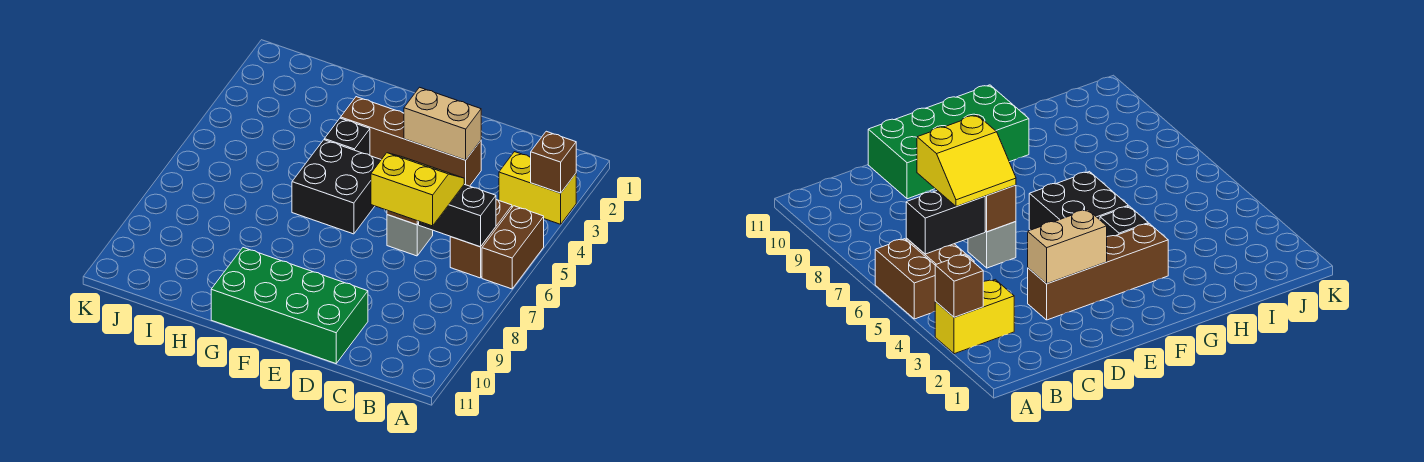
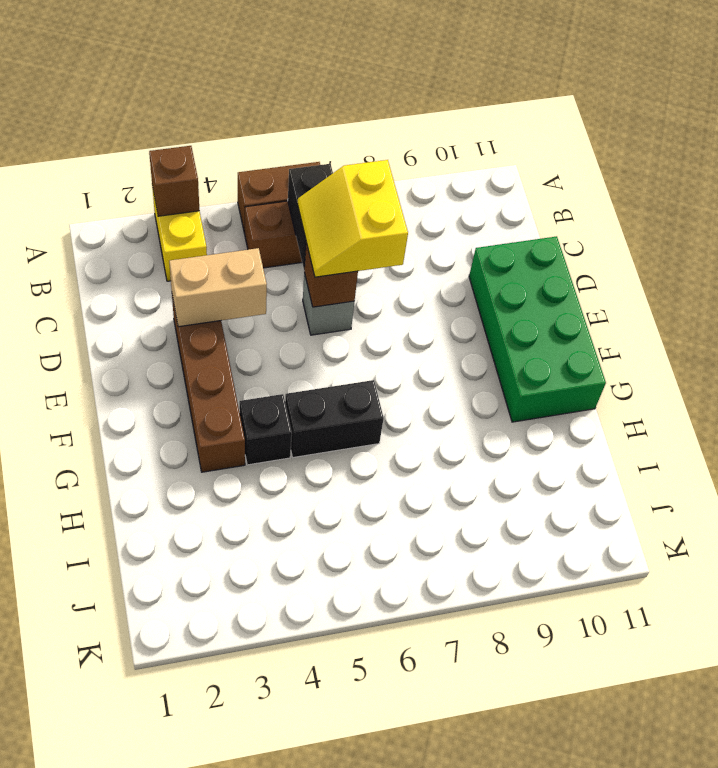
tan 1x2 brick [404,87,481,160] -> tan 1x2 brick turned to [169,248,267,327]
black 2x2 brick [292,140,381,234] -> black 1x2 brick [285,380,384,458]

